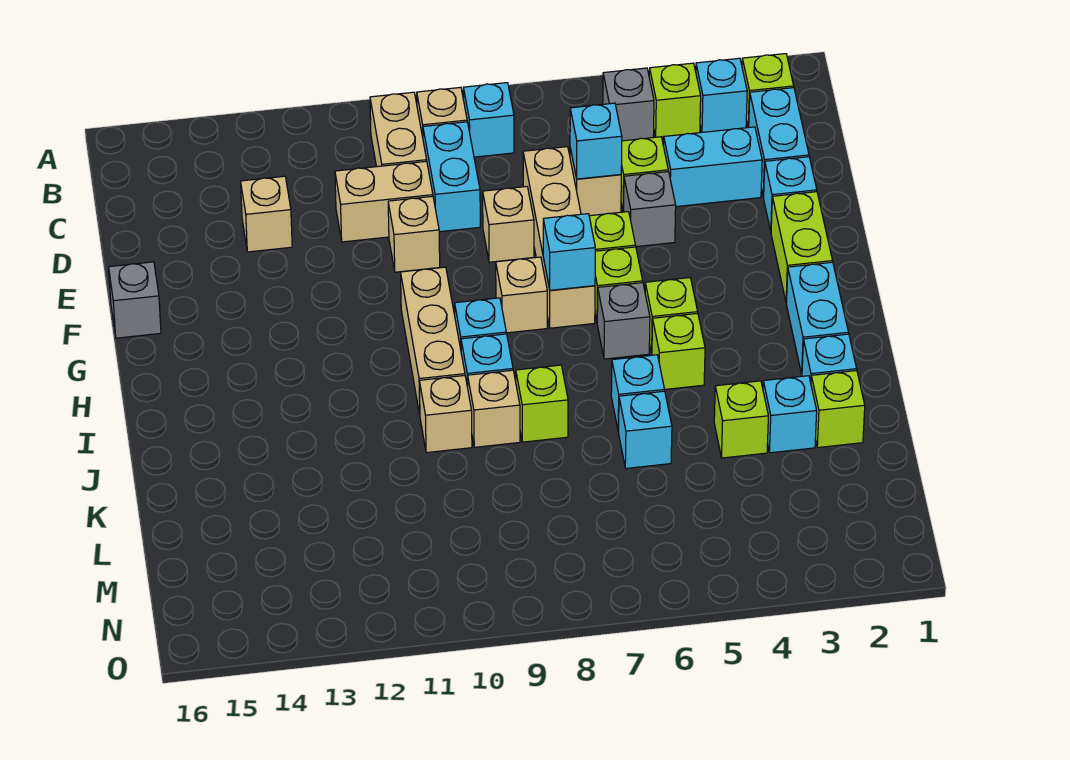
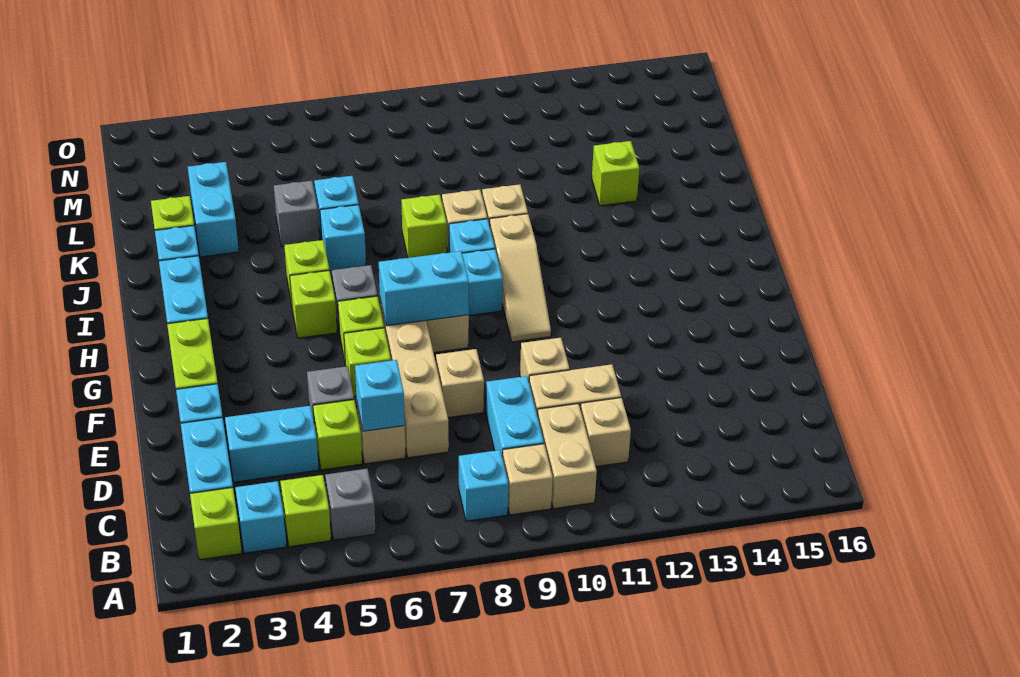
tan 1x1 brick [241,176,292,252] -> tan 1x1 brick moved to [581,398,631,467]
grey 1x1 brick [109,262,161,338] -> grey 1x1 brick moved to [274,181,320,246]
cyan 1x1 brick [543,214,595,290] -> cyan 1x2 brick [379,251,469,326]
tan 1x3 brick [401,267,465,414] -> tan 1x3 slope [490,214,551,342]
cyan 1x1 brick [763,376,817,453] -> cyan 1x2 brick [188,162,239,257]
lime 1x1 brick [714,381,768,458] -> lime 1x1 brick moved to [592,141,639,206]

